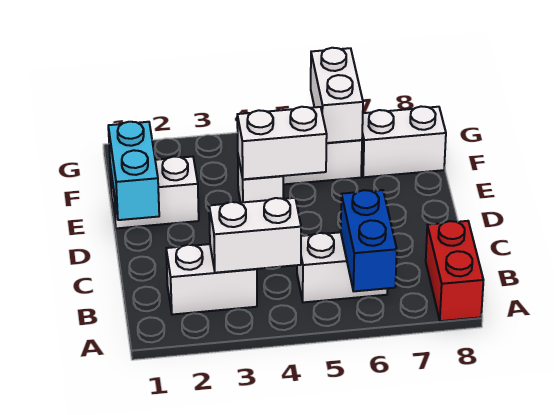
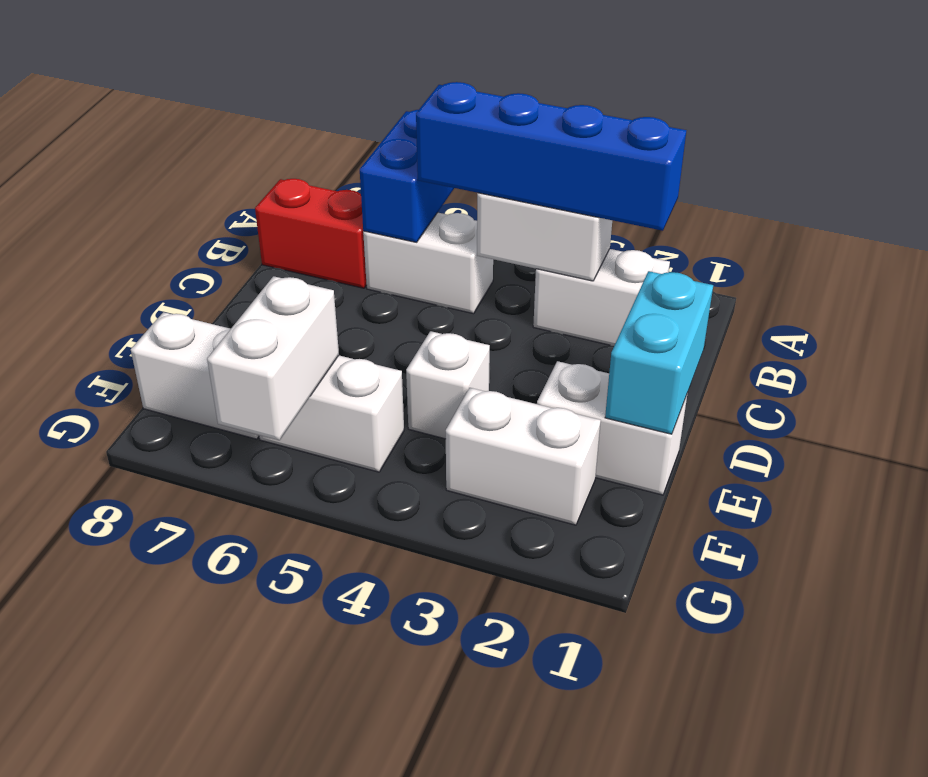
red 1x2 brick [426,221,483,321] -> red 1x2 brick turned to [255,179,366,288]
none -> blue 1x4 brick [416,82,686,231]
white 1x2 brick [237,107,327,179] -> white 1x2 brick moved to [446,388,601,525]

